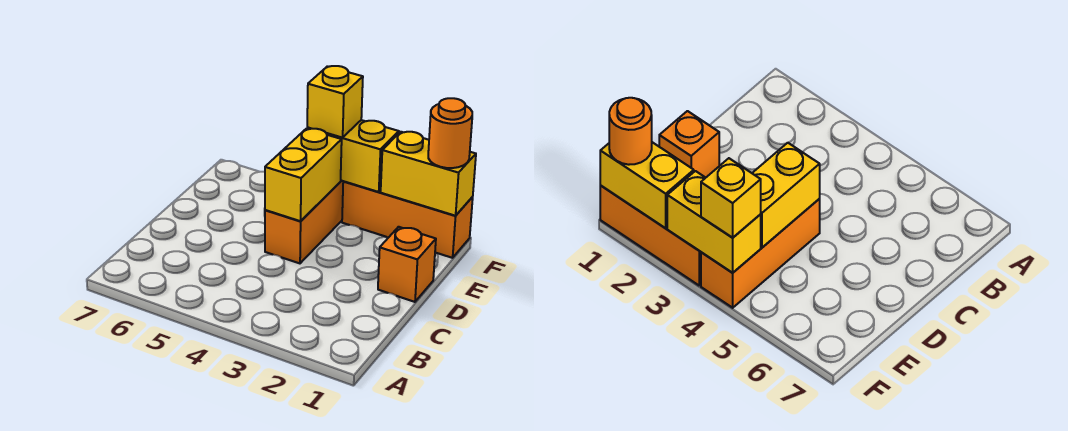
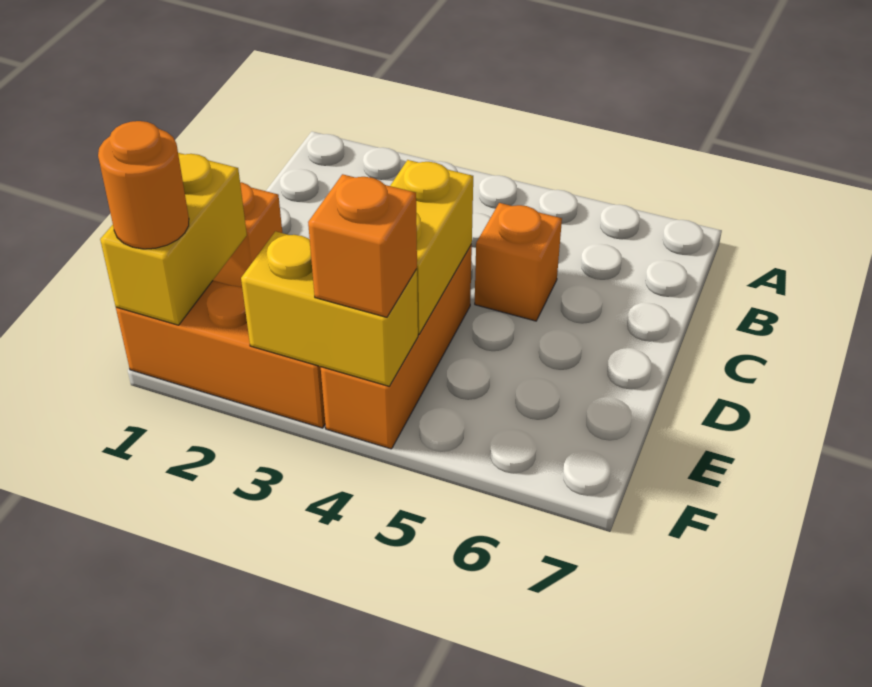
none -> orange 1x1 brick [475,203,562,321]
yellow 1x2 brick [381,132,476,216] -> yellow 1x2 brick turned to [100,153,247,325]
yellow 1x1 brick [307,66,363,138] -> orange 1x1 brick [308,174,417,317]

